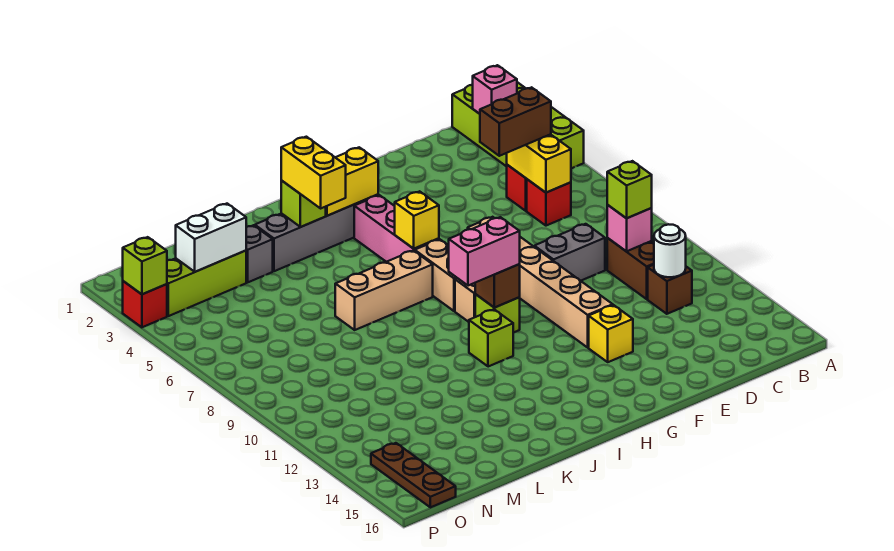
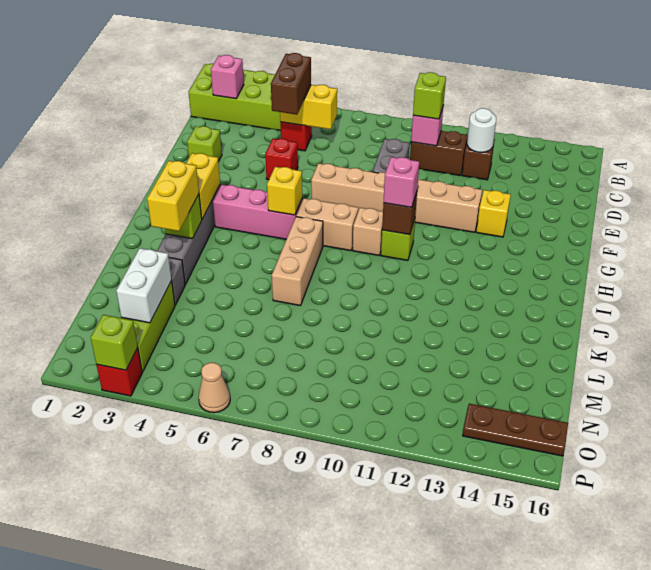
red 1x1 brick [527,179,571,226] -> red 1x1 brick moved to [265,139,298,180]
pink 1x2 brick [449,217,520,286] -> pink 1x1 brick [383,157,419,207]
lime 1x1 brick [469,309,513,367] -> lime 1x1 brick moved to [187,126,222,162]
yellow 1x2 brick [281,137,346,208] -> yellow 1x2 brick turned to [147,161,199,231]
none -> tan 1x1 cone [199,363,230,413]

